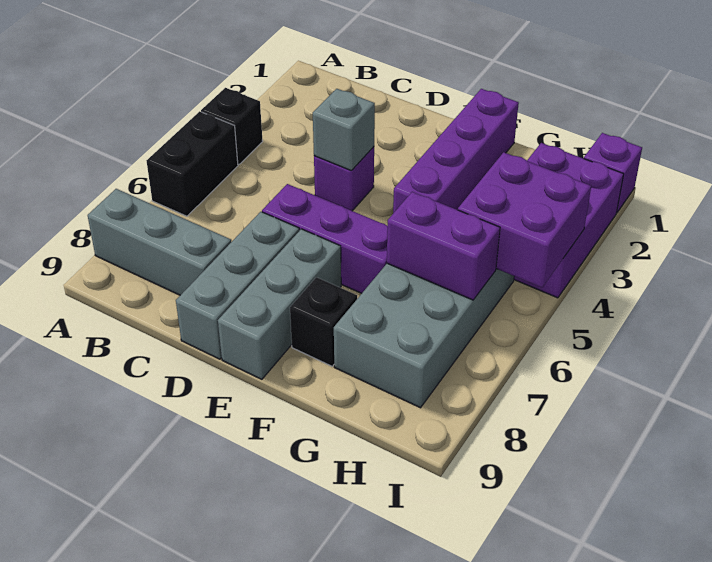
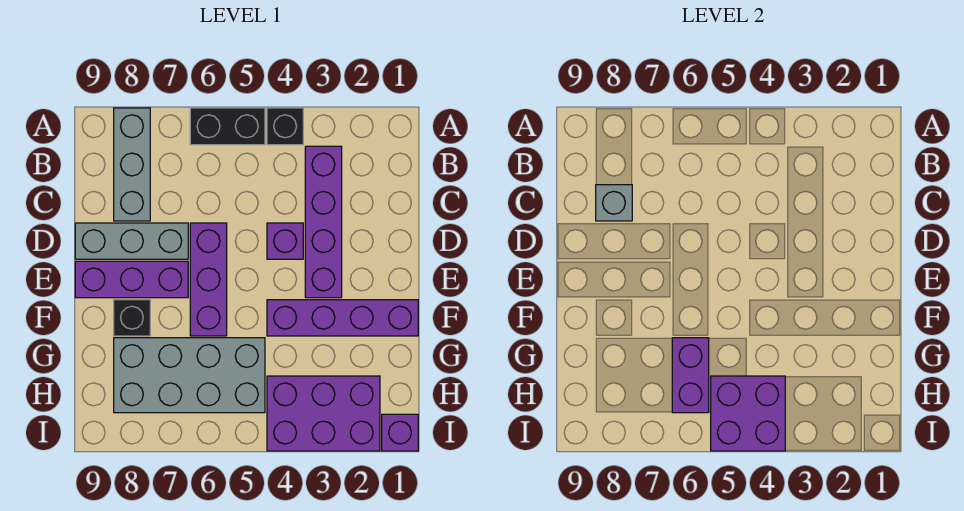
none -> purple 1x4 brick [305,146,342,298]
grey 1x1 brick [313,89,375,171] -> grey 1x1 brick moved to [596,185,632,221]
grey 1x3 brick [218,229,341,379] -> purple 1x3 brick [75,261,188,298]

